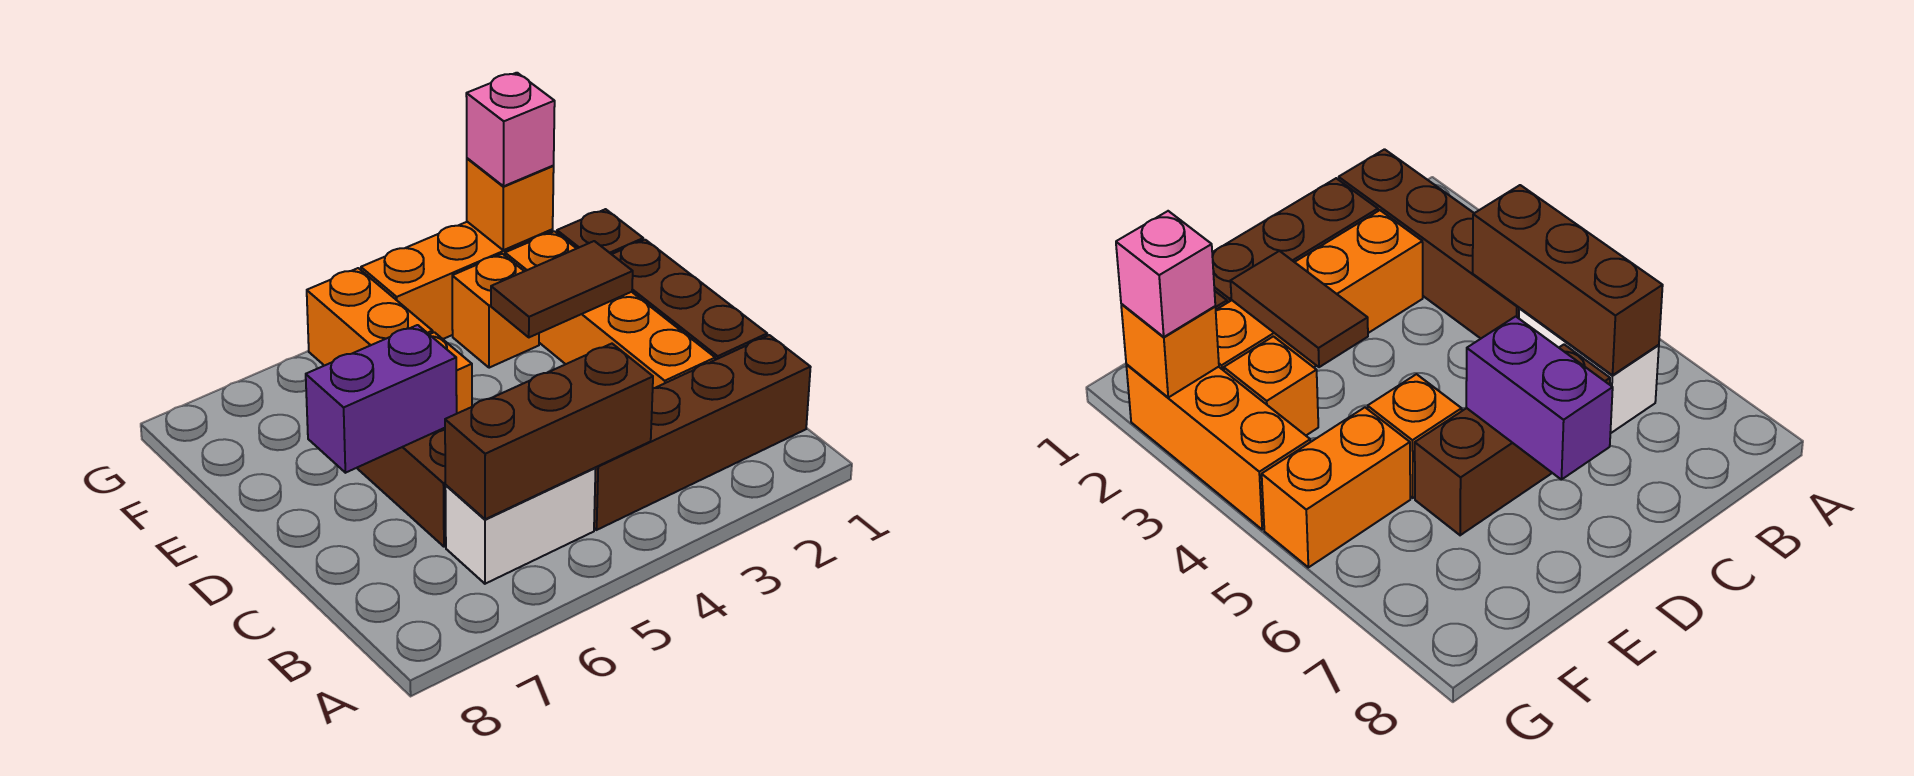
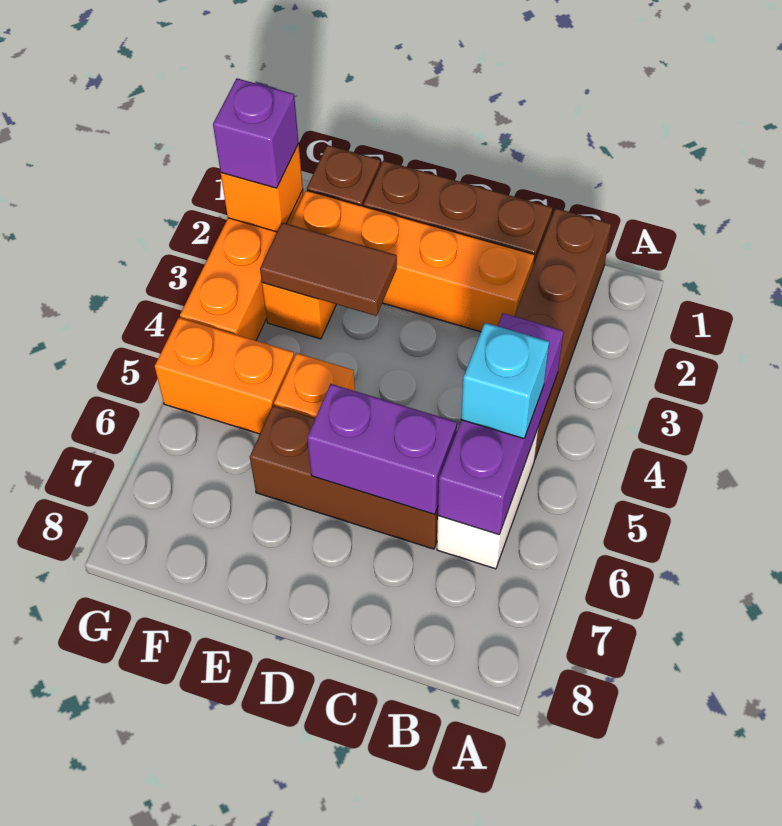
brown 1x3 brick [445,344,653,519] -> purple 1x3 brick [438,313,564,535]
none -> cyan 1x1 brick [461,323,549,439]
purple 1x2 brick [306,325,457,473] -> purple 1x2 brick turned to [307,384,457,515]
brown 1x2 tile [491,241,633,337] -> brown 1x2 tile turned to [260,222,397,316]
pink 1x1 brick [466,73,555,186] -> purple 1x1 brick [213,78,299,188]

